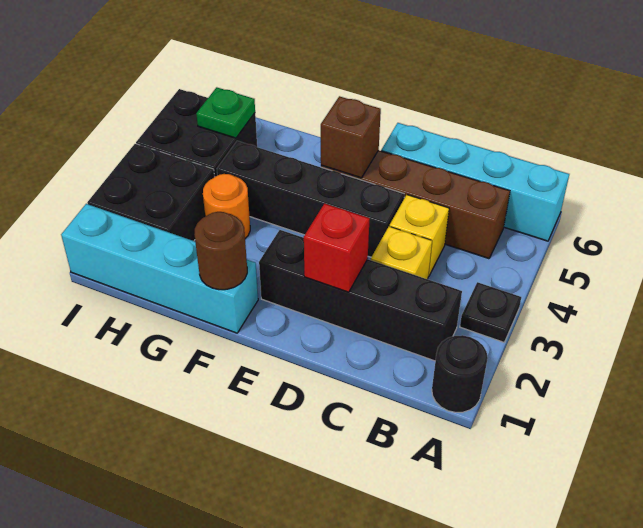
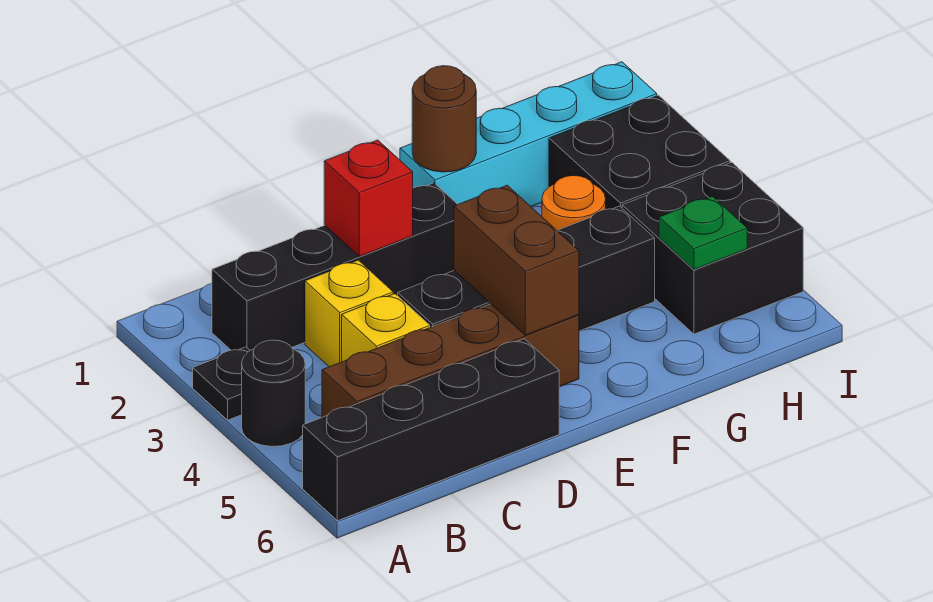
black 1x1 round brick [432,335,488,412] -> black 1x1 round brick moved to [242,340,305,446]
cyan 1x4 brick [381,123,569,241] -> black 1x4 brick [303,339,559,521]
brown 1x1 brick [321,96,381,178] -> brown 1x2 brick [454,185,579,335]

